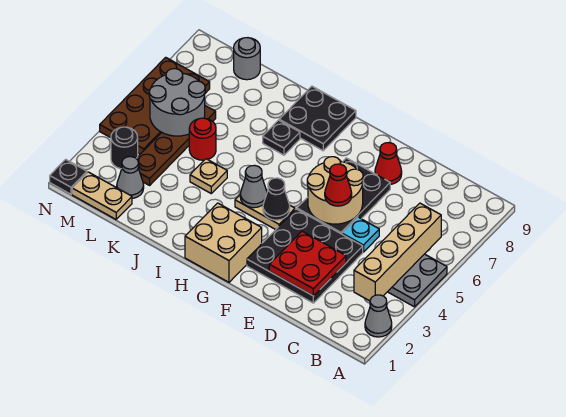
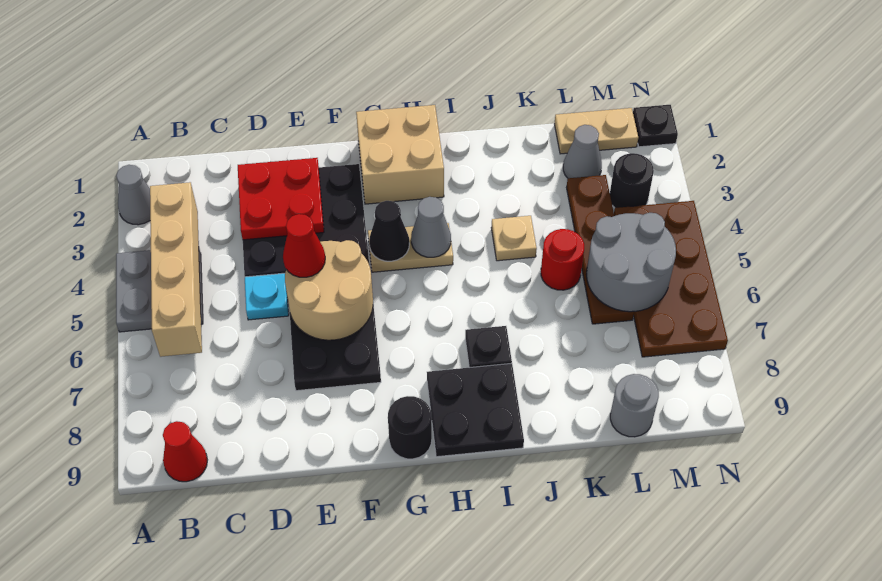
red 1x1 cone [375,143,402,184] -> red 1x1 cone moved to [163,421,207,482]
none -> black 1x1 round brick [388,396,432,459]

